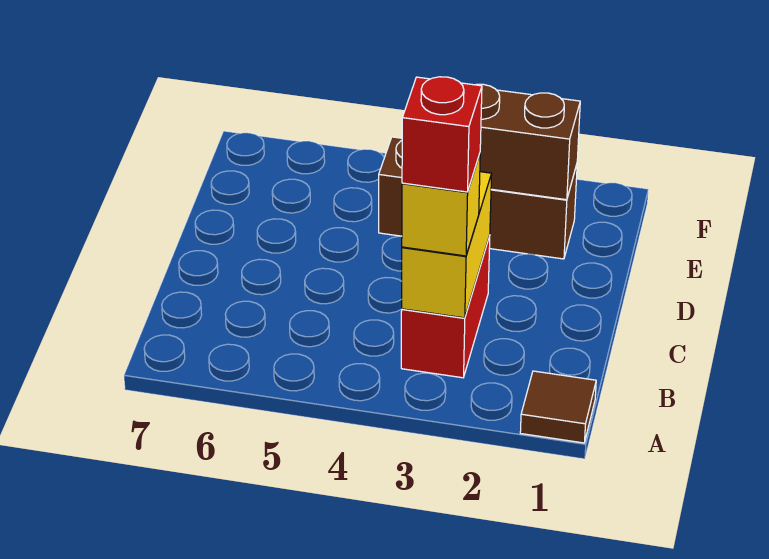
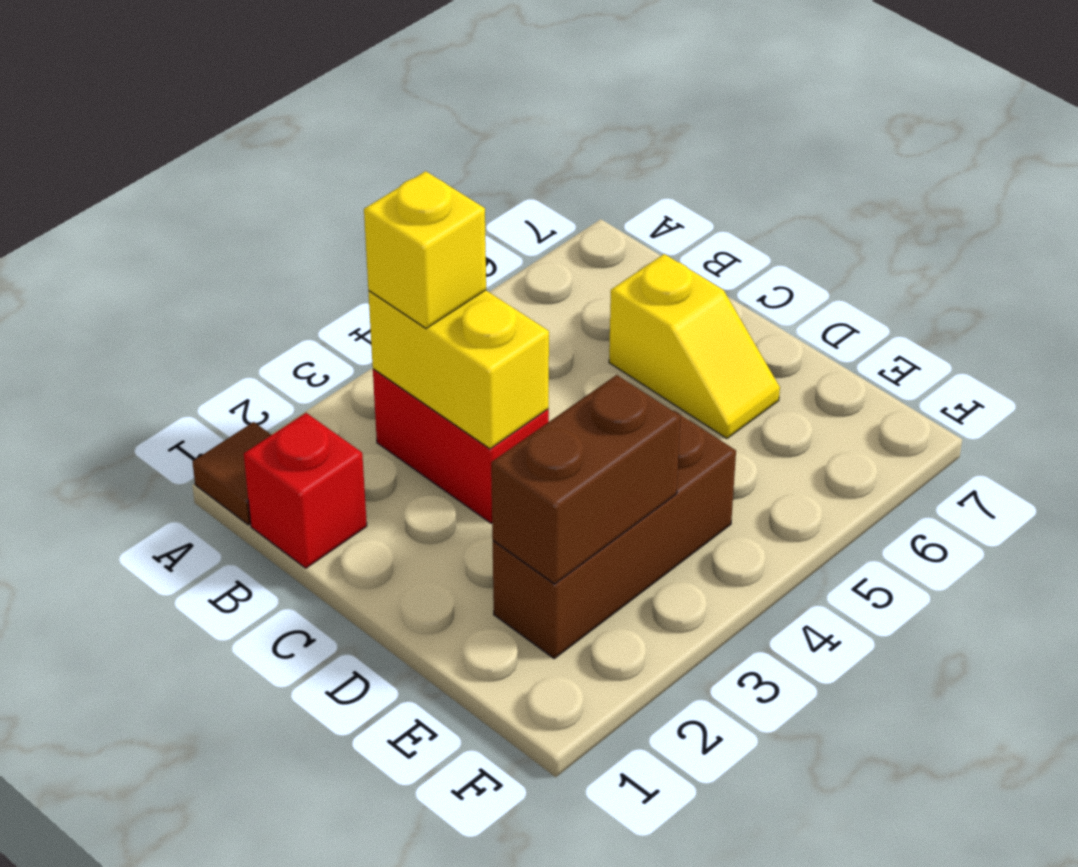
red 1x1 brick [402,77,482,192] -> red 1x1 brick moved to [244,413,367,568]
none -> yellow 1x2 slope [609,254,780,439]

